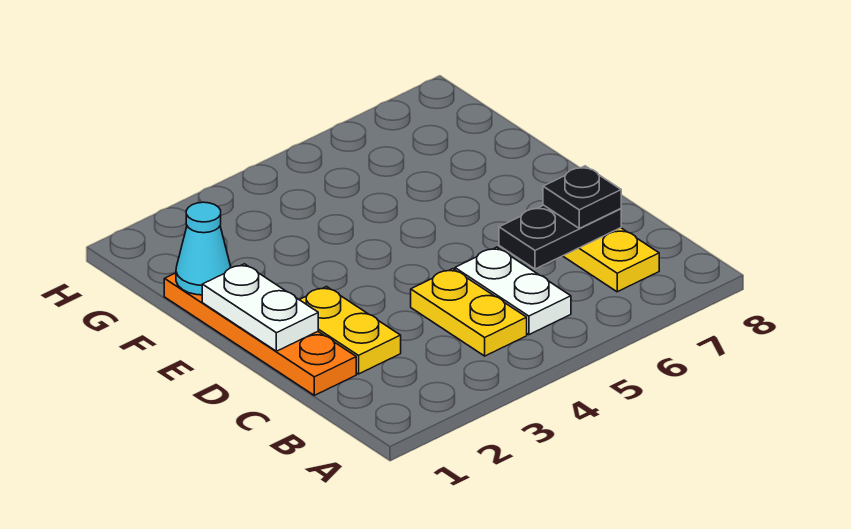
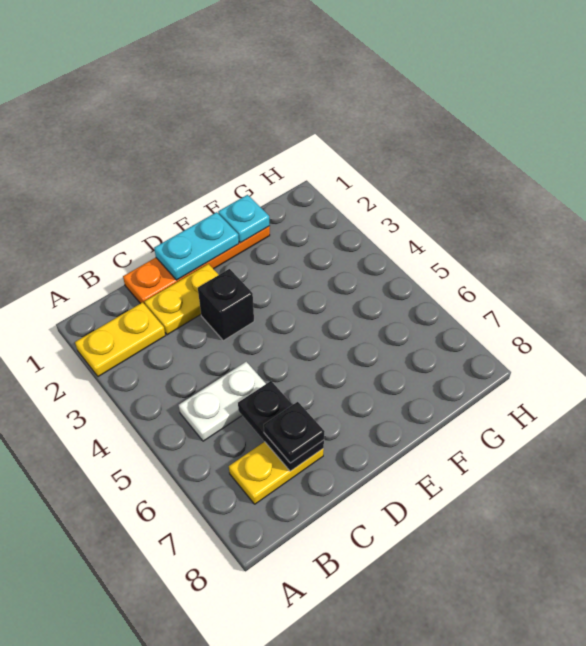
yellow 1x2 plate [411,269,527,356] -> yellow 1x2 plate moved to [75,302,165,377]
white 1x2 plate [202,264,318,351] -> cyan 1x2 plate [154,212,239,280]
none -> black 1x1 brick [198,269,254,341]
cyan 1x1 cone [176,202,231,295] -> cyan 1x1 plate [218,195,270,243]

